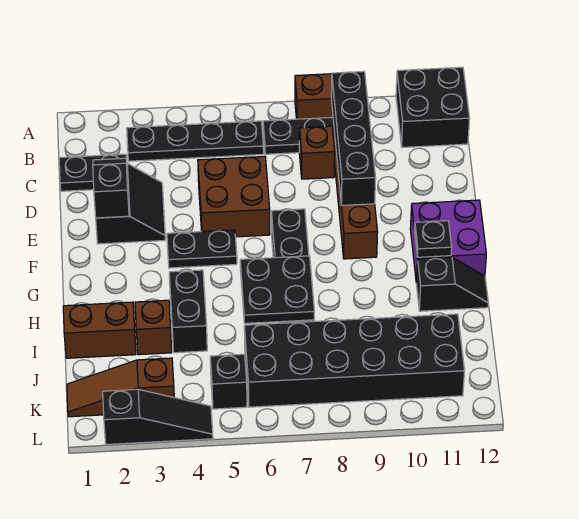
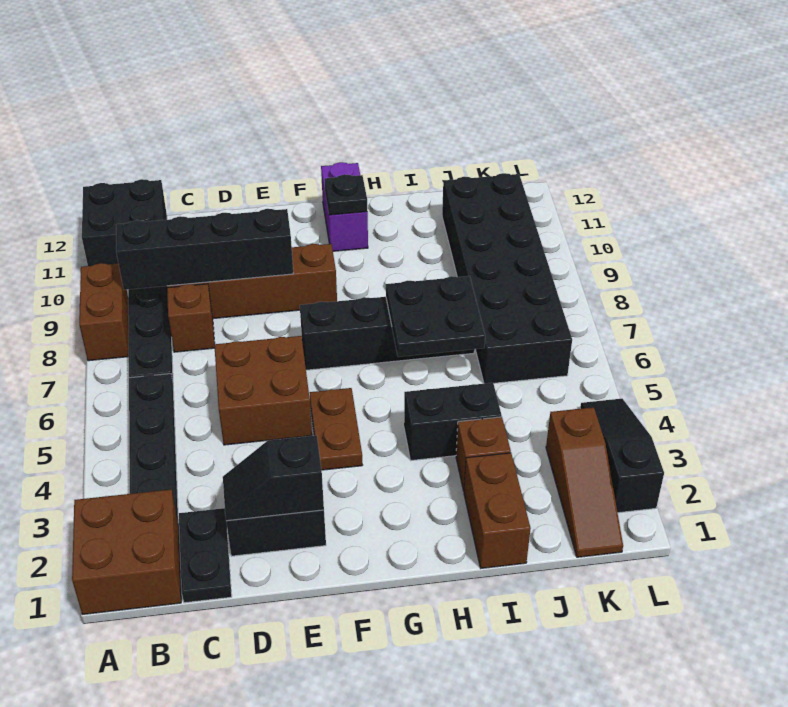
none -> brown 2x2 brick [72,489,181,614]
black 1x2 plate [167,230,237,268] -> brown 1x2 plate [309,388,362,470]
purple 2x2 brick [410,200,486,283] -> purple 1x2 brick [321,162,368,251]
black 1x2 slope [416,257,488,311] -> none
black 1x1 brick [210,354,247,409] -> none

